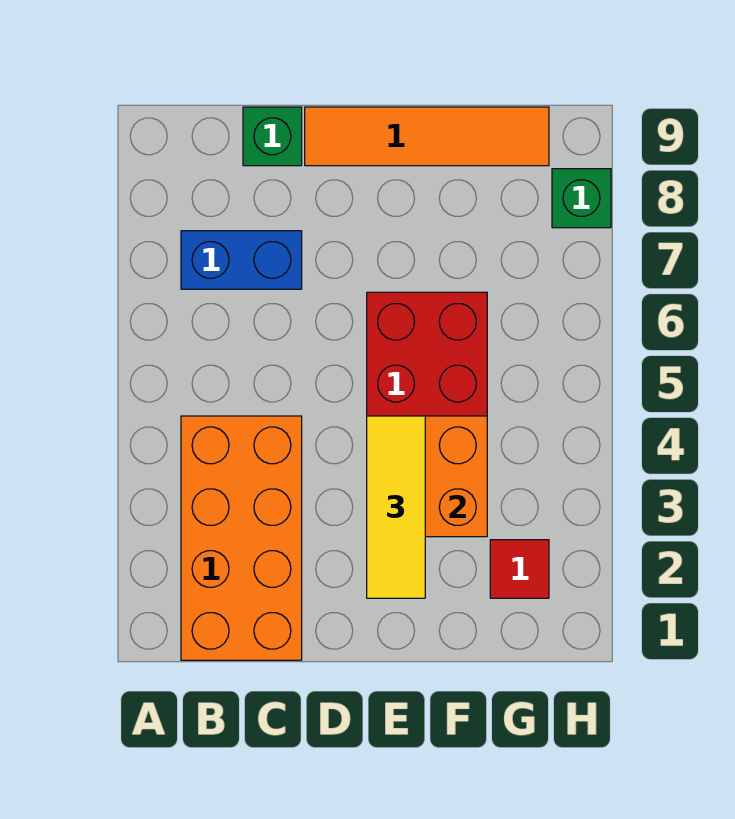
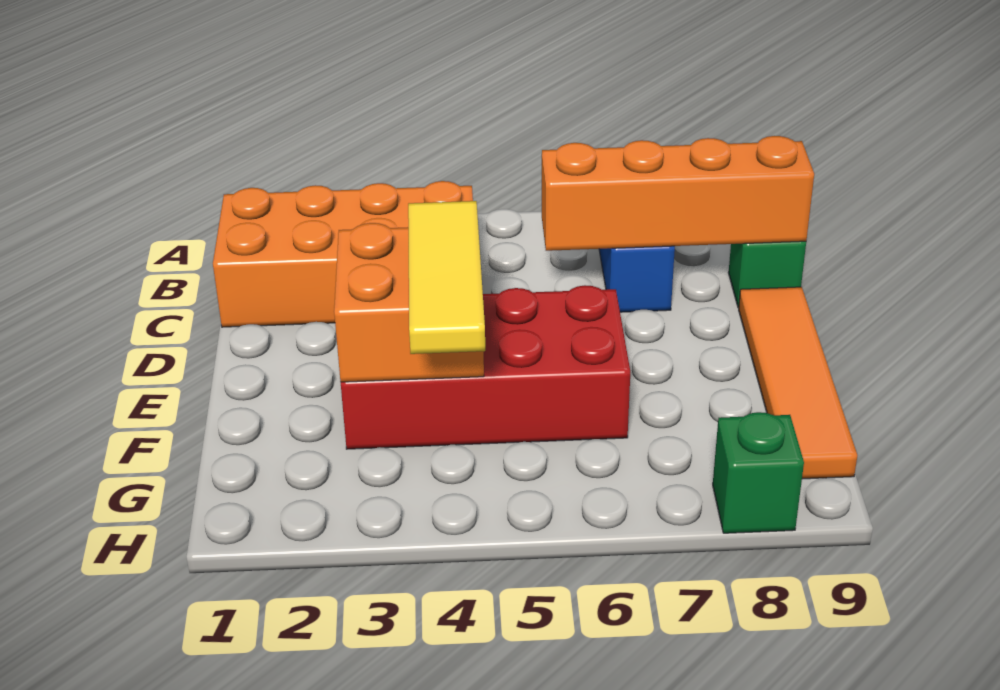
none -> orange 1x4 brick [542,136,814,251]
yellow 1x3 tile [367,416,425,598] -> yellow 1x3 tile turned to [408,201,485,354]
red 1x1 tile [490,540,549,598] -> none

